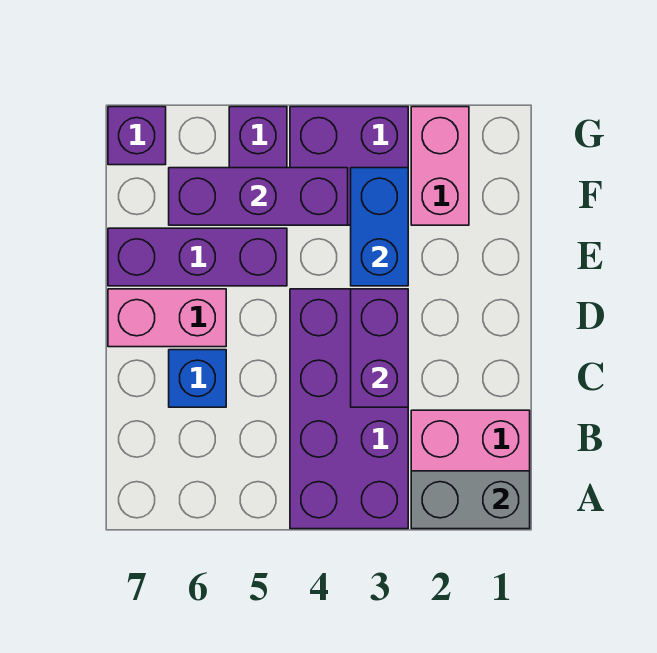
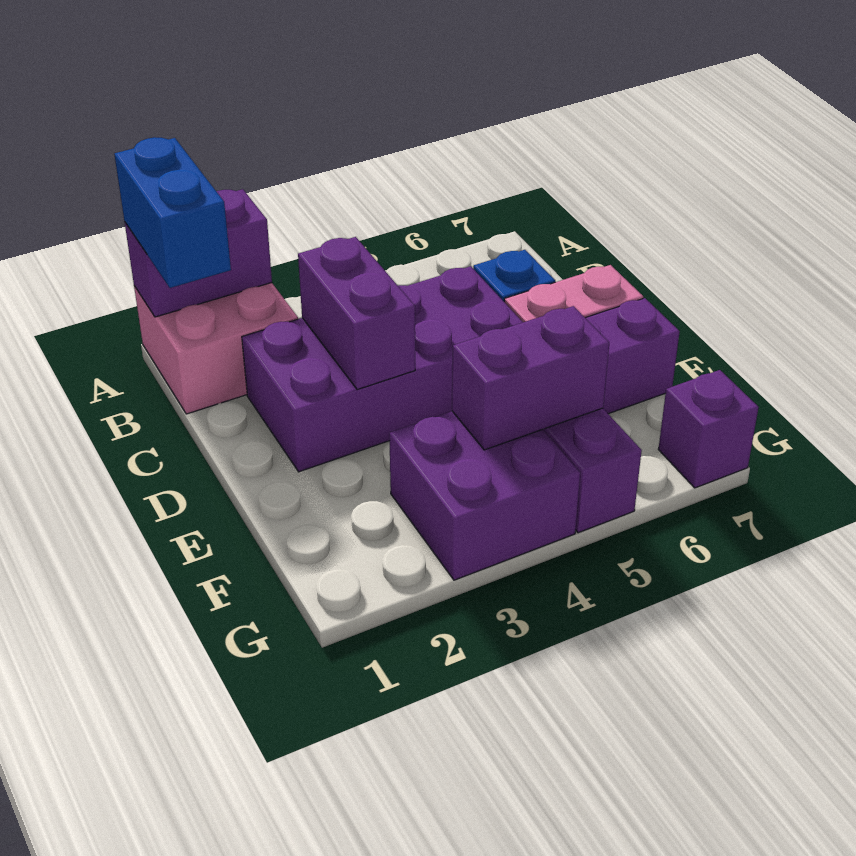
grey 1x2 brick [411,471,530,529] -> purple 1x2 brick [125,189,272,317]
purple 2x4 brick [290,289,408,529] -> purple 2x4 brick turned to [242,266,523,472]
blue 1x2 brick [351,168,408,286] -> blue 1x2 brick moved to [114,137,231,288]
pink 1x2 brick [411,107,469,225] -> none
purple 1x3 brick [169,168,348,225] -> purple 1x2 brick [452,306,609,450]

